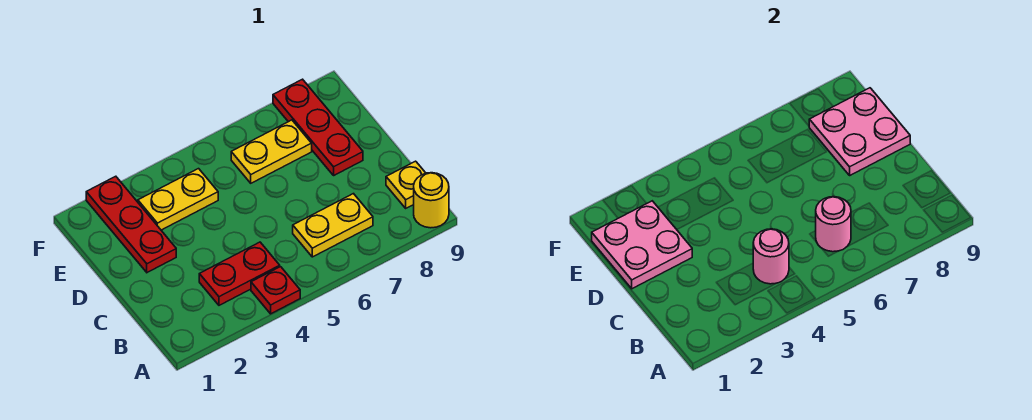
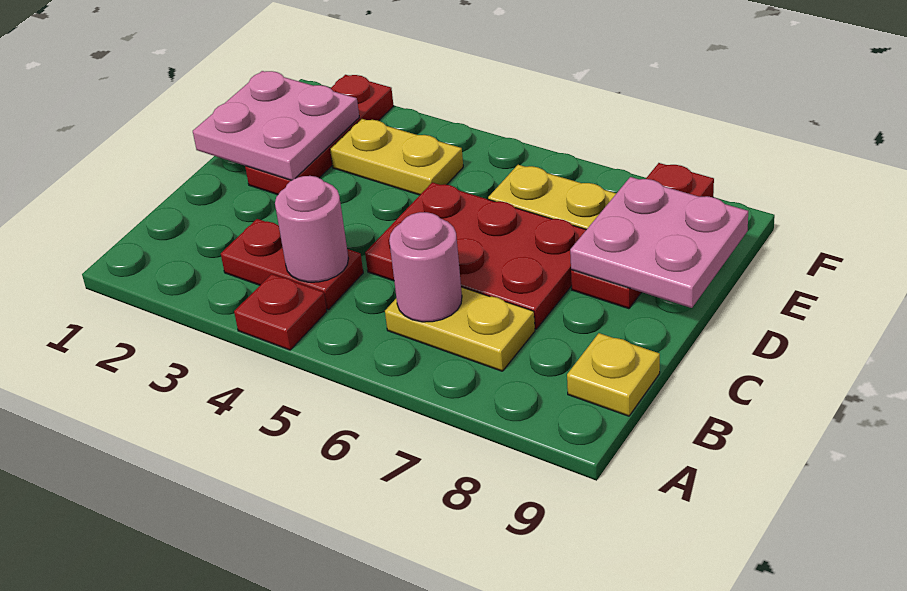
yellow 1x1 round brick [414,173,449,228] -> none
none -> red 2x3 plate [365,182,586,329]

